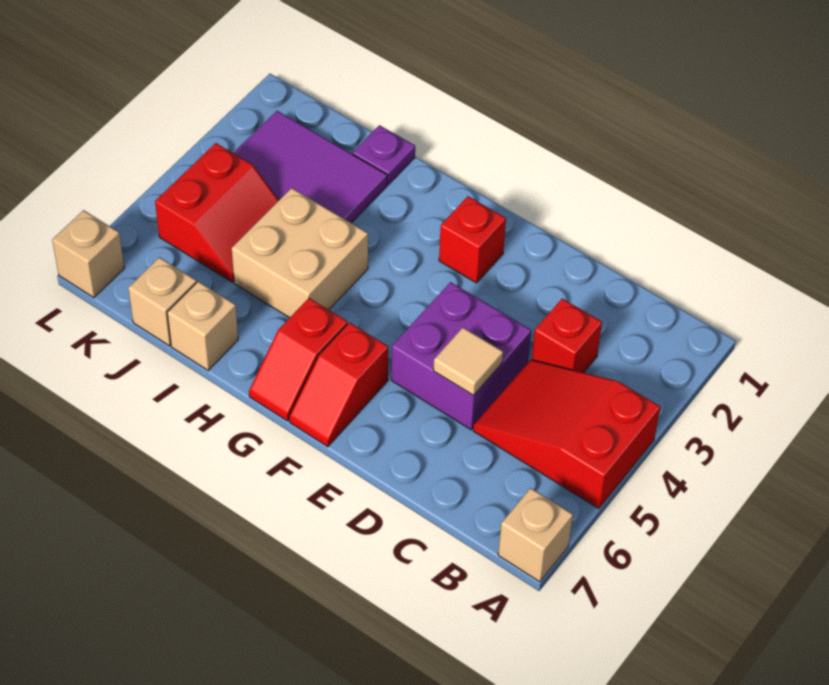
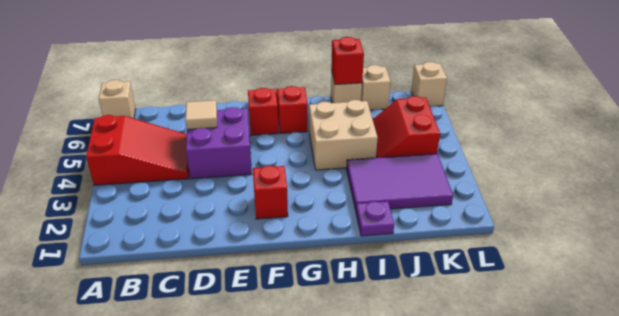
red 1x1 brick [532,299,602,373] -> red 1x1 brick moved to [331,37,364,85]

